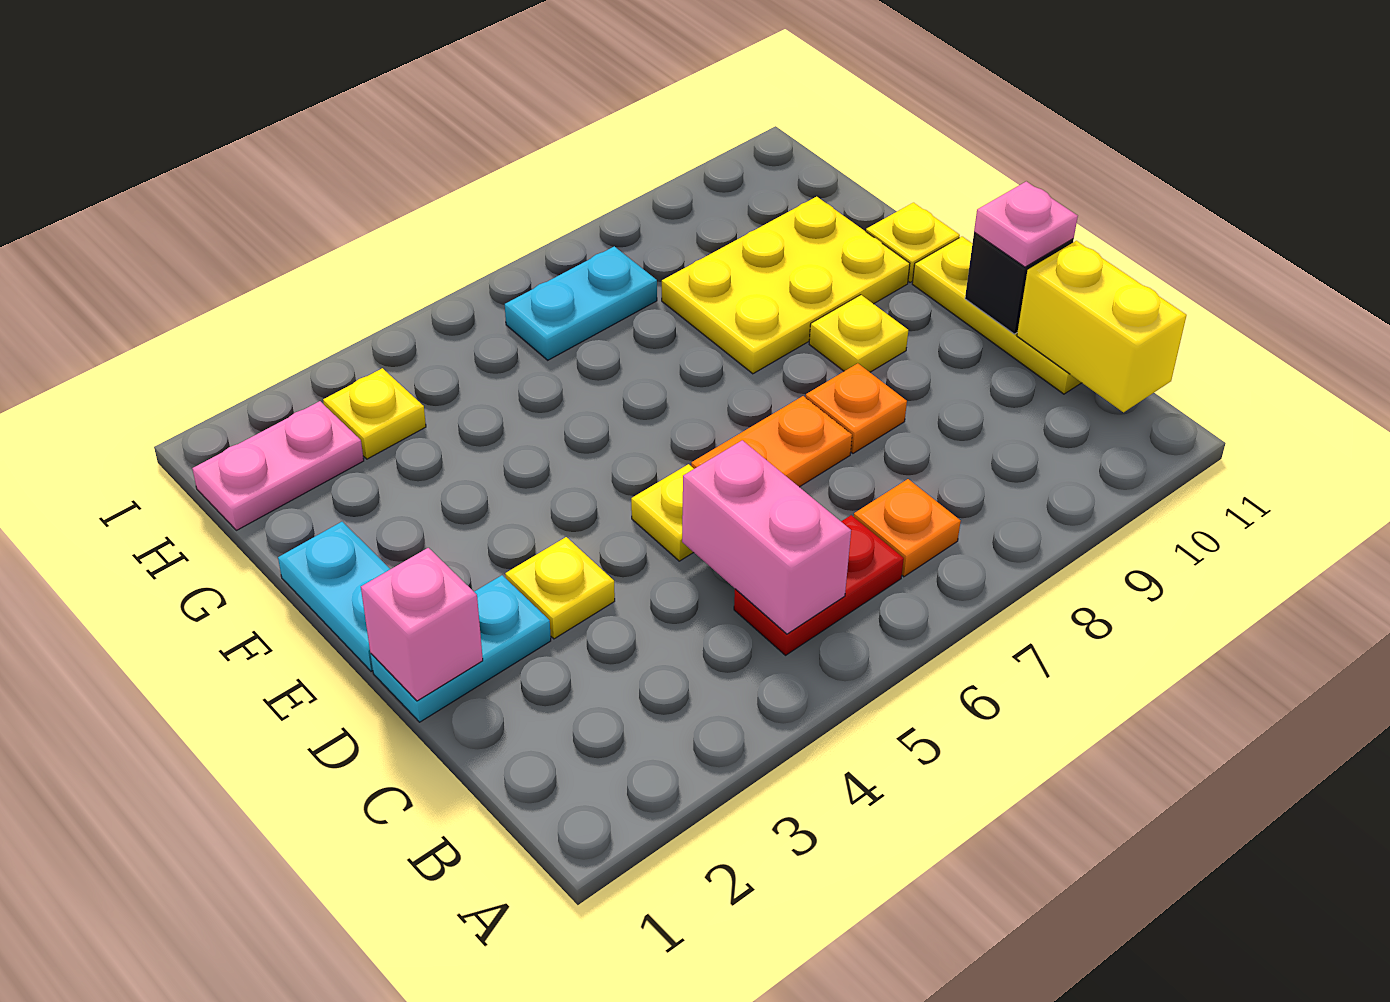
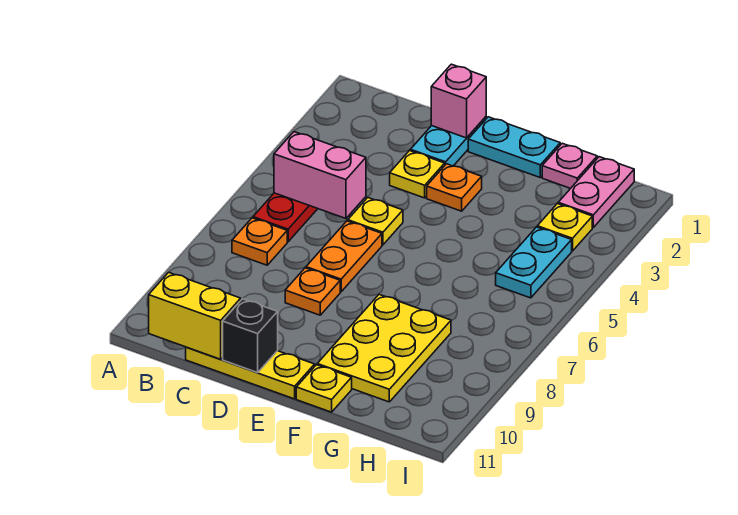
pink 1x1 plate [974,181,1078,267] -> pink 1x1 plate moved to [542,143,597,189]
none -> orange 1x1 plate [427,164,482,211]
yellow 1x1 plate [809,295,908,372] -> none
cyan 1x2 plate [505,246,657,360] -> cyan 1x2 plate moved to [496,227,572,298]

